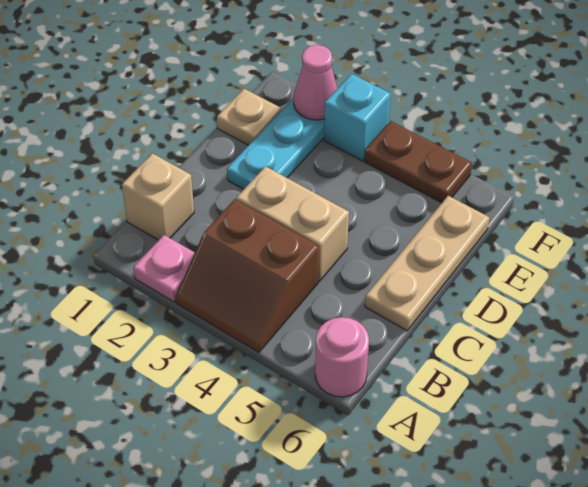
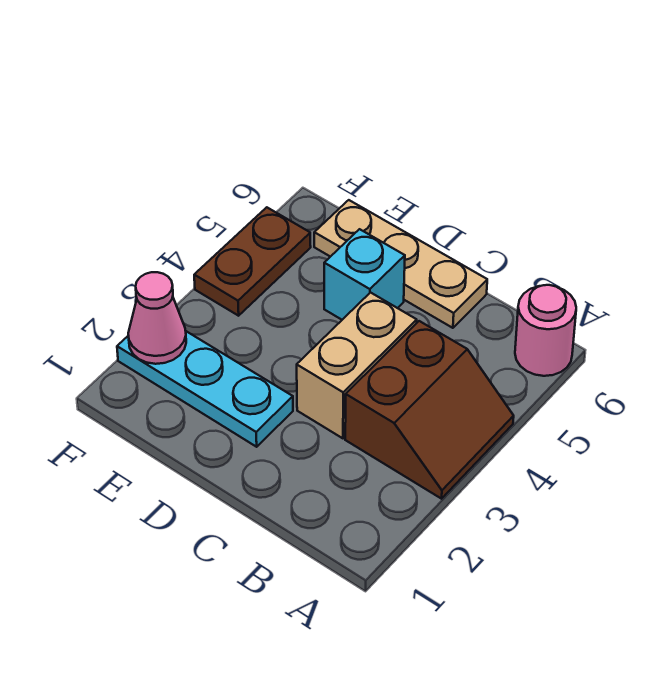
pink 1x1 plate [133,235,195,302] -> none
tan 1x1 brick [122,153,194,240] -> none
tan 1x1 plate [217,89,281,145] -> none
cyan 1x1 brick [324,74,391,161] -> cyan 1x1 brick moved to [324,229,405,320]

